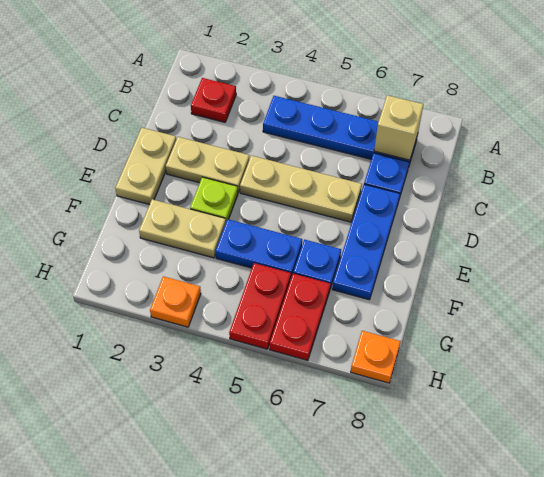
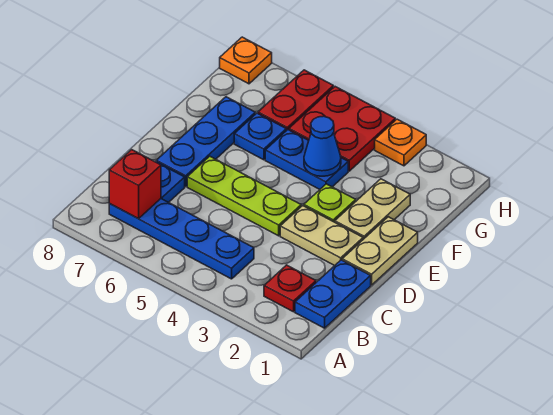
none -> blue 1x2 plate [295,260,371,328]
tan 1x1 brick [374,95,424,160] -> red 1x1 brick [109,150,161,219]
tan 1x3 plate [240,156,362,222] -> lime 1x3 plate [187,156,301,236]
tan 1x2 plate [139,199,226,258] -> tan 1x2 plate turned to [335,179,410,239]
none -> blue 1x1 cone [304,116,341,176]
red 1x2 plate [229,263,291,349] -> red 2x2 plate [289,87,395,171]

